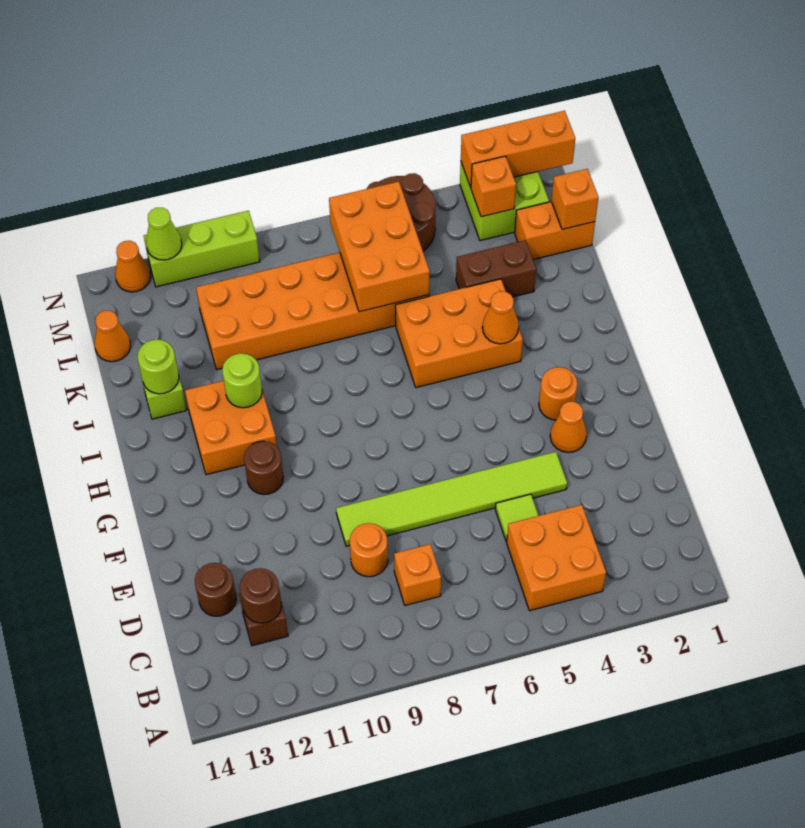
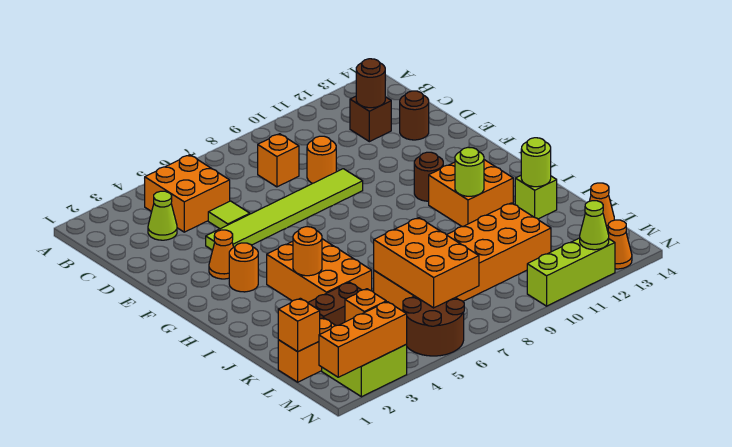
none -> lime 1x1 cone [148,191,177,240]
orange 2x3 brick [395,279,523,388] -> orange 2x3 brick turned to [267,239,372,303]
orange 1x1 cone [482,291,519,344] -> orange 1x1 round brick [293,227,322,276]

